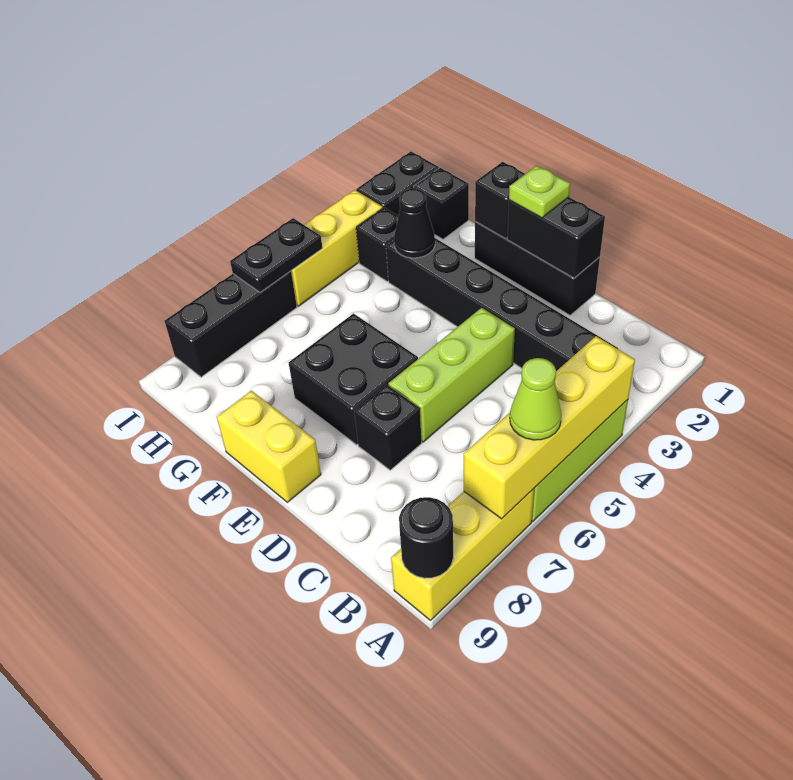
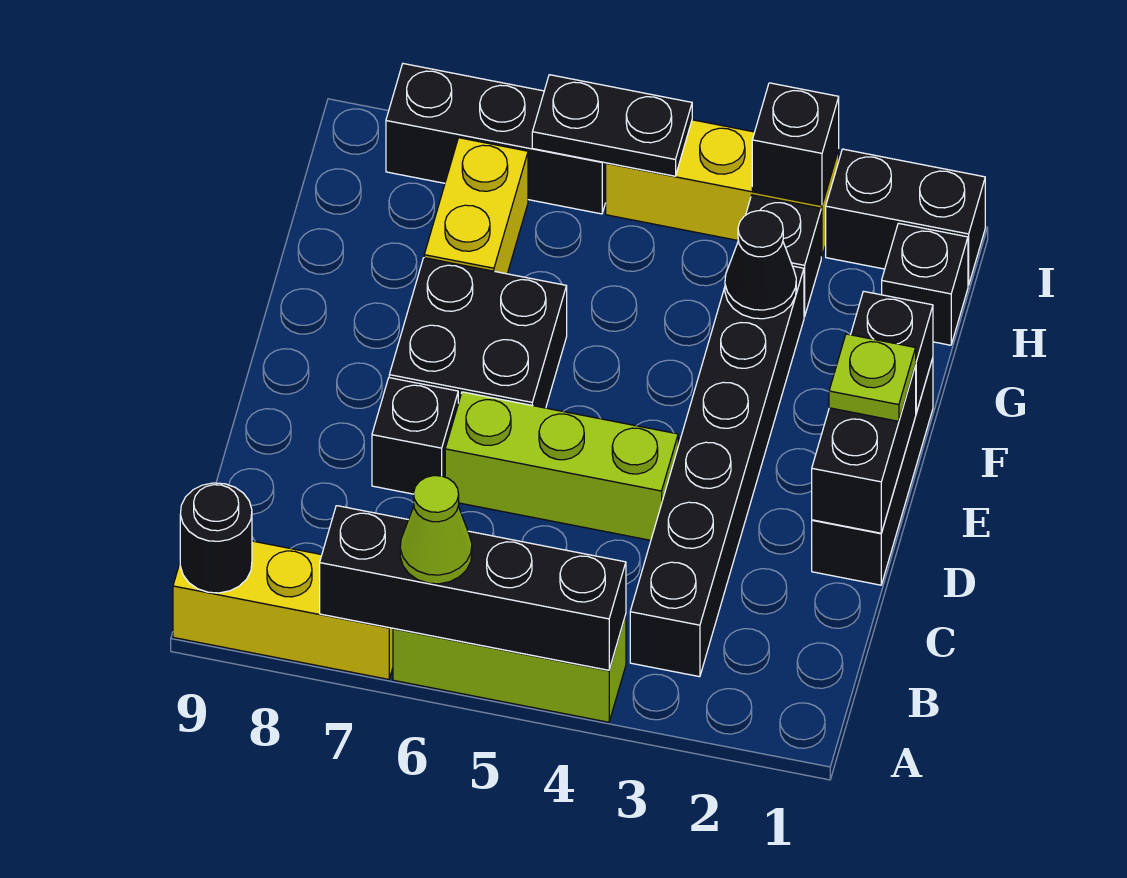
yellow 1x4 brick [464,336,635,519] -> black 1x4 brick [320,506,626,670]
yellow 1x2 brick [217,391,321,502] -> yellow 1x2 brick moved to [424,138,528,274]
none -> black 1x1 brick [752,83,839,205]

